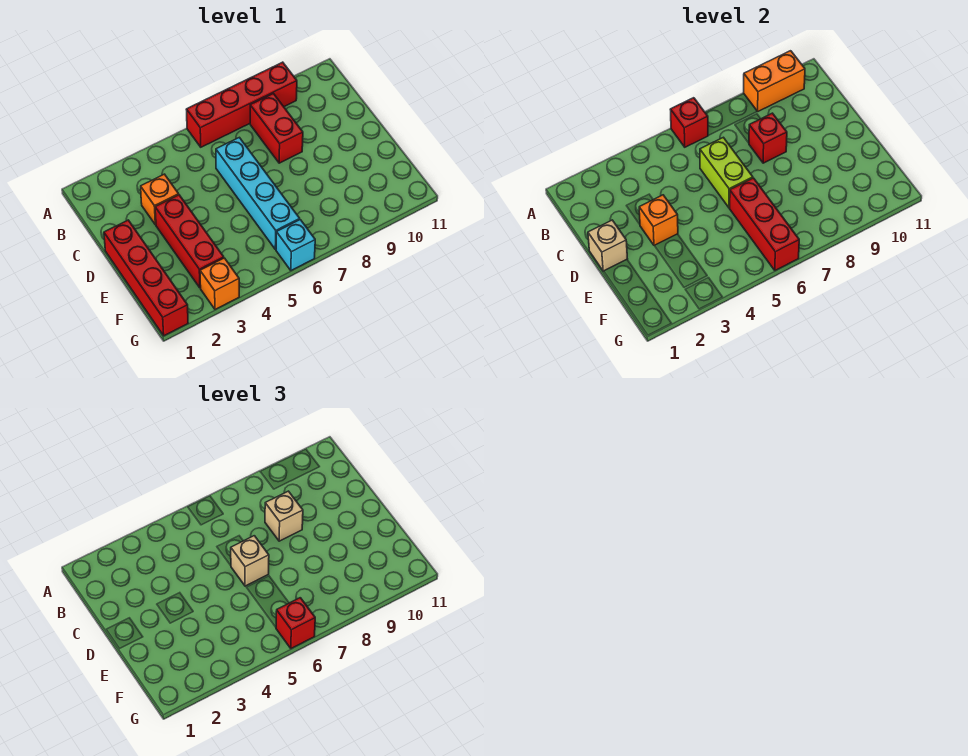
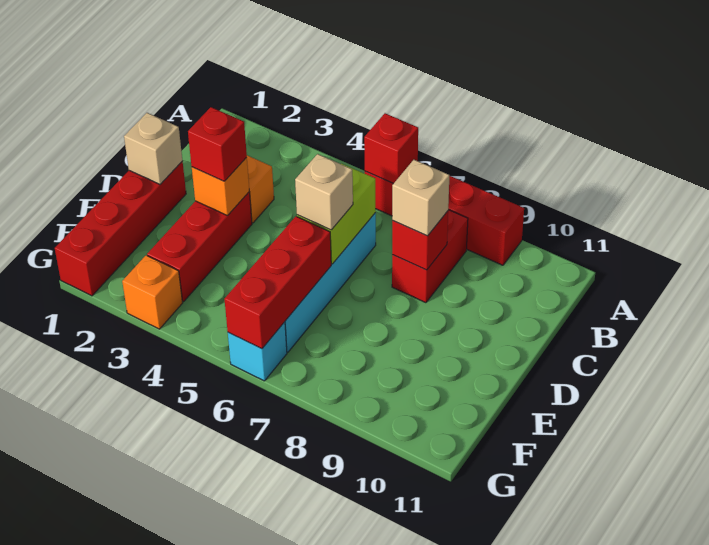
orange 1x2 brick [744,51,805,111] -> none
red 1x1 brick [276,598,315,648] -> red 1x1 brick moved to [188,107,247,181]

